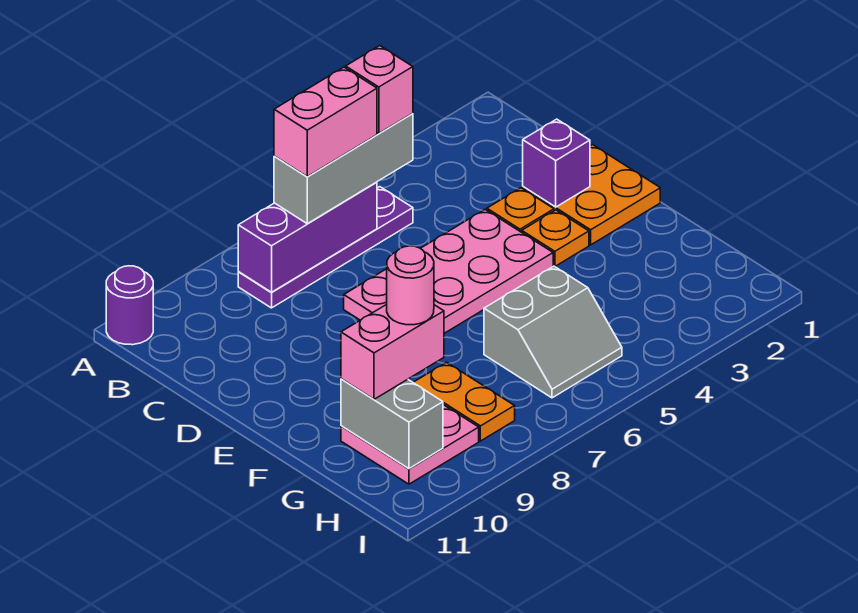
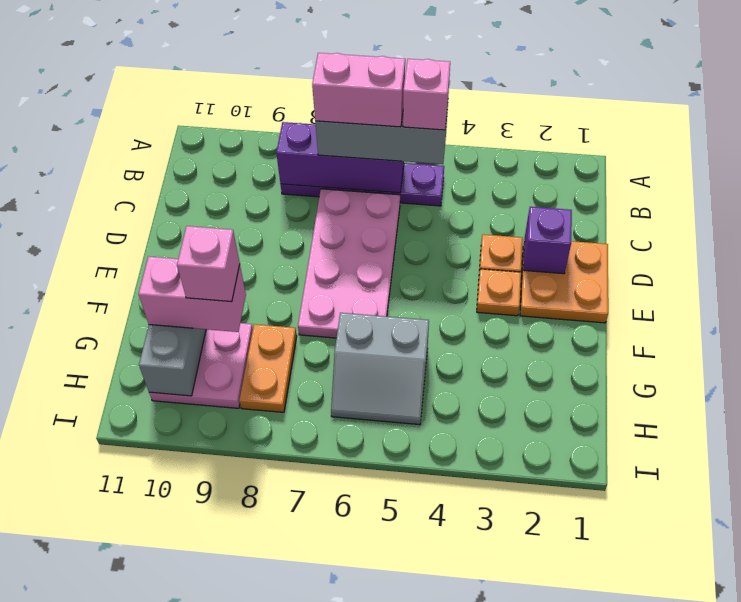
purple 1x1 round brick [106,266,153,345] -> none
pink 2x4 plate [344,209,553,333] -> pink 2x4 plate turned to [298,189,400,338]
pink 1x1 round brick [387,246,434,325] -> pink 1x1 brick [177,226,240,302]

